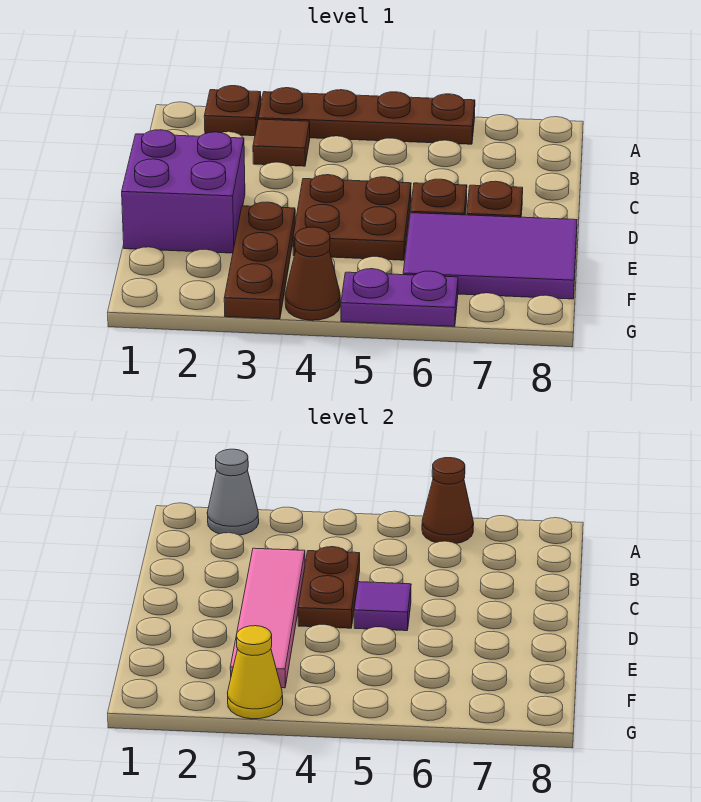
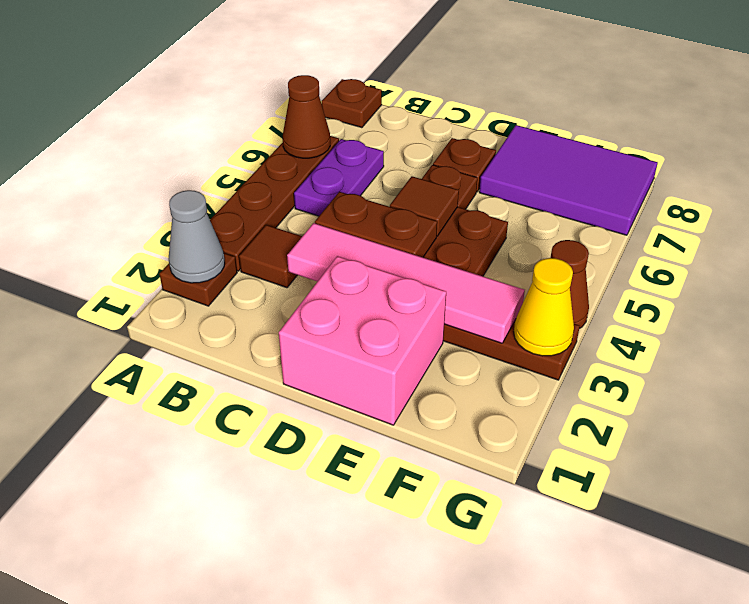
none -> brown 1x1 plate [322,79,382,128]
purple 2x2 brick [122,130,245,253] -> pink 2x2 brick [279,256,446,425]
purple 1x1 tile [354,582,411,631] -> brown 1x1 tile [390,176,459,236]
purple 2x3 tile [403,213,577,299] -> purple 2x3 tile turned to [479,125,658,235]
purple 1x2 plate [341,269,458,326] -> purple 1x2 plate moved to [294,139,384,216]

